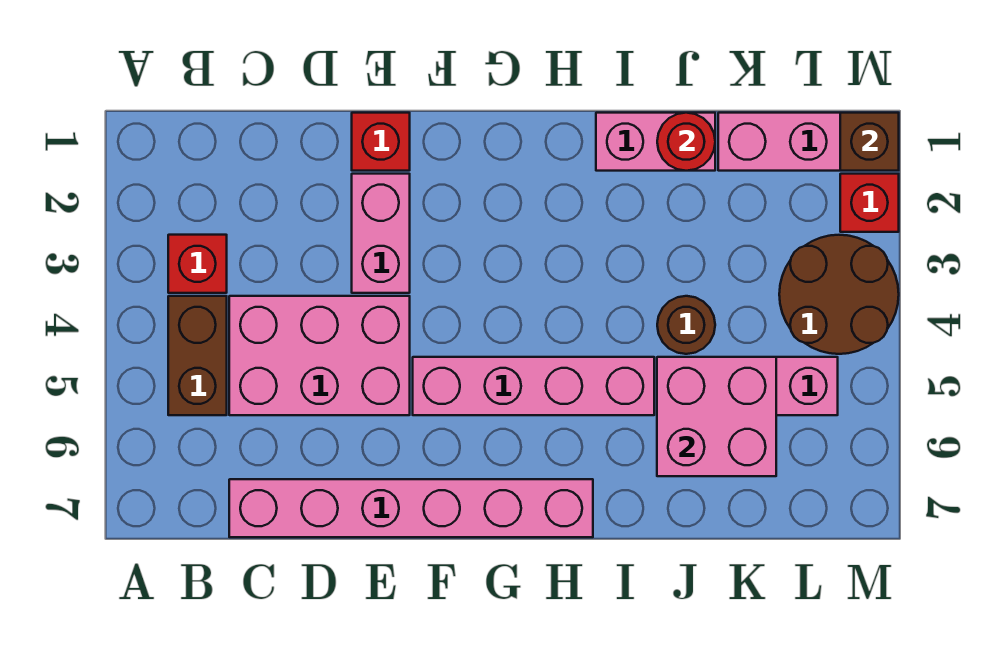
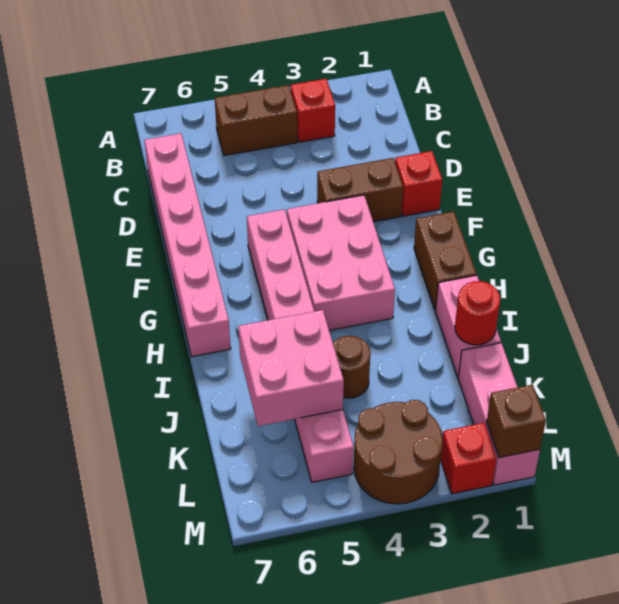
pink 2x3 brick [229,296,410,415] -> pink 2x3 brick moved to [287,195,395,330]
pink 1x2 brick [352,174,410,293] -> brown 1x2 brick [317,158,403,222]
none -> brown 1x2 brick [414,212,476,310]

